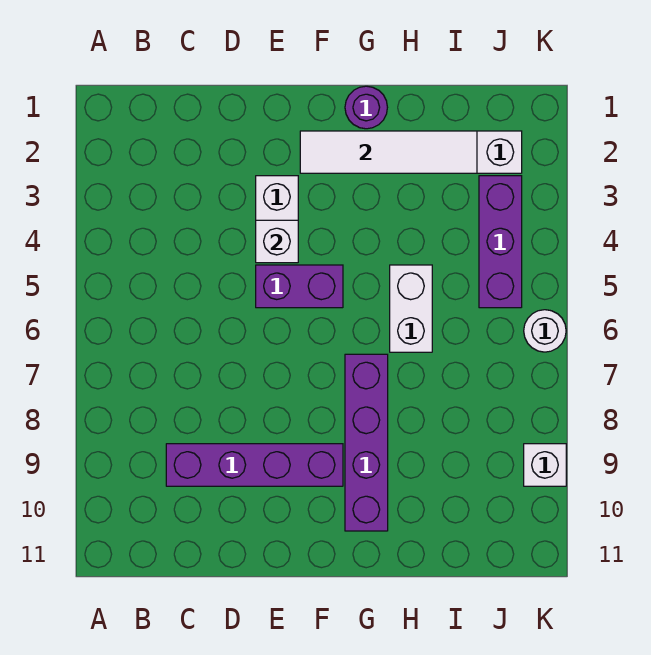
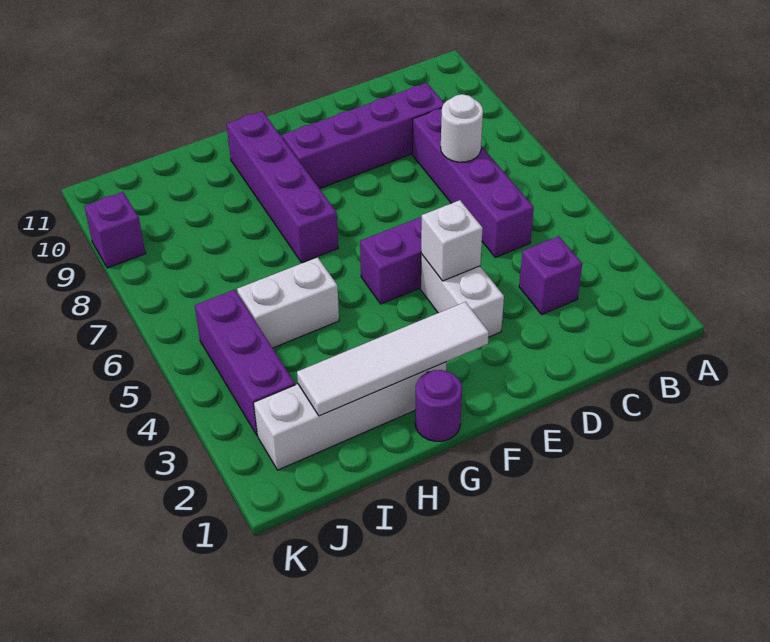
none -> purple 1x1 brick [519,236,582,314]
none -> purple 1x4 brick [412,108,534,257]
white 1x2 brick [390,265,432,352] -> white 1x2 brick turned to [237,257,339,348]
white 1x1 round brick [524,310,566,352] -> white 1x1 round brick moved to [441,94,483,162]
white 1x1 brick [524,444,566,486] -> purple 1x1 brick [84,192,146,268]

